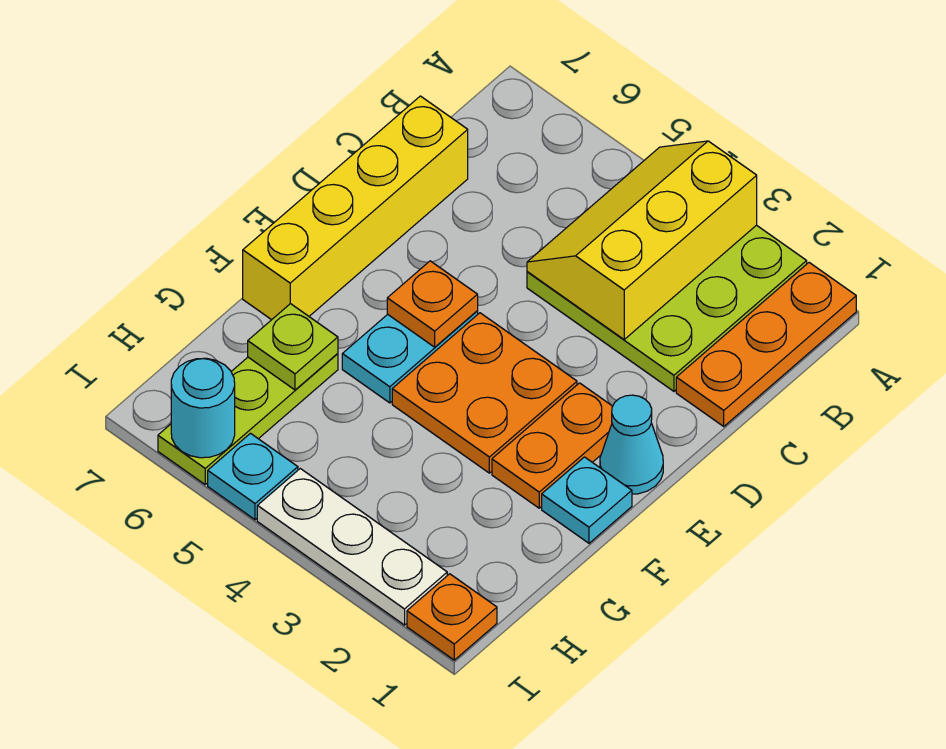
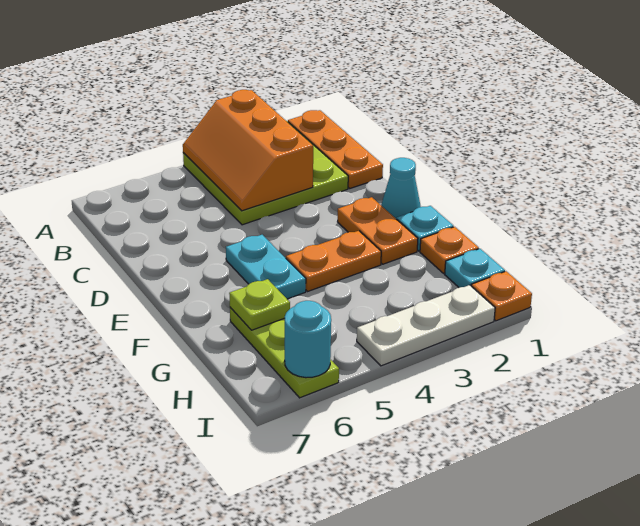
yellow 2x3 slope [527,141,757,339] -> orange 2x3 slope [183,90,313,211]
yellow 1x4 brick [243,96,468,320] -> none
orange 2x2 plate [392,313,577,473] -> orange 1x2 plate [286,231,381,291]
orange 1x1 plate [387,261,478,347] -> orange 1x1 plate moved to [420,227,479,273]
cyan 1x1 plate [208,433,298,520] -> cyan 1x1 plate moved to [445,249,505,288]

